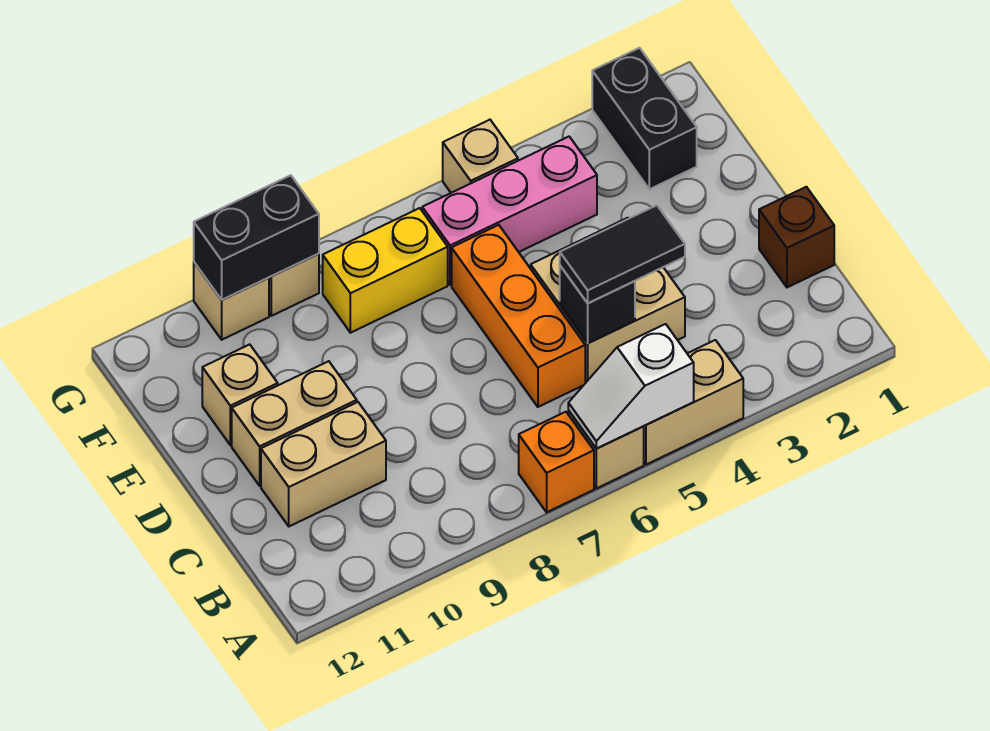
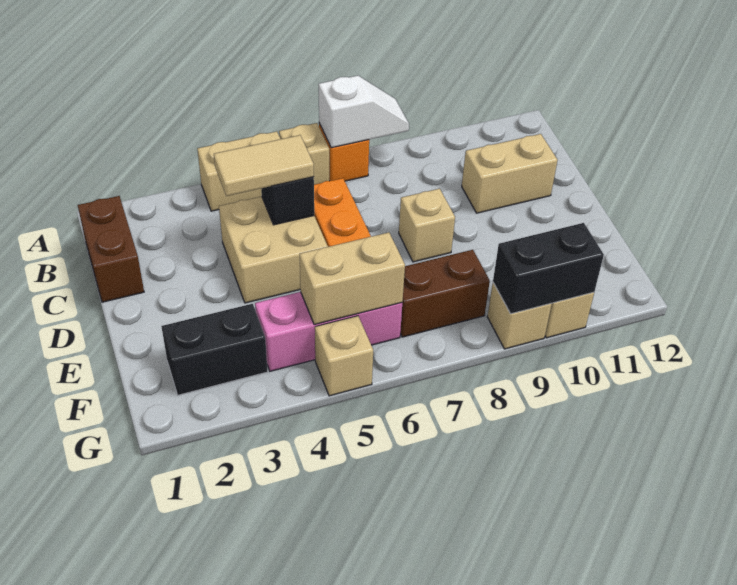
white 1x2 slope [568,324,694,449] -> white 1x2 slope moved to [319,76,409,148]
brown 1x1 brick [759,187,834,287] -> brown 1x2 brick [78,196,144,302]
black 1x2 tile [560,205,685,303] -> tan 1x2 tile [214,135,314,196]
tan 1x2 brick [232,361,357,486] -> tan 1x2 brick moved to [300,232,405,325]
tan 1x1 brick [202,344,278,445] -> tan 1x1 brick moved to [399,189,455,262]
black 1x2 brick [592,48,697,189] -> black 1x2 brick turned to [161,304,268,395]
yellow 1x2 brick [323,208,448,333] -> brown 1x2 brick [400,250,490,337]

